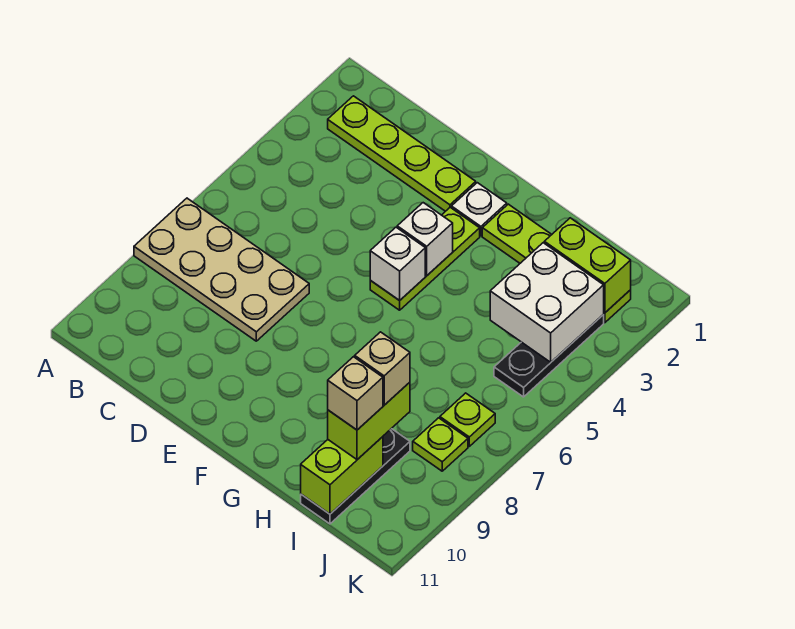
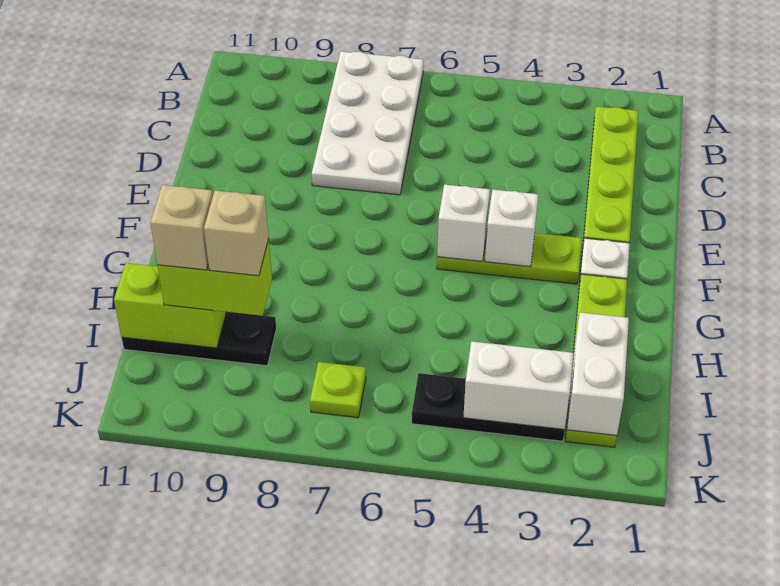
tan 2x4 plate [134,198,309,341] -> white 2x4 plate [312,51,424,195]
lime 1x2 brick [544,218,631,313] -> white 1x2 brick [567,312,629,435]
white 2x2 brick [490,243,604,362] -> white 1x2 brick [463,341,573,429]
lime 1x1 plate [413,418,468,471] -> none

